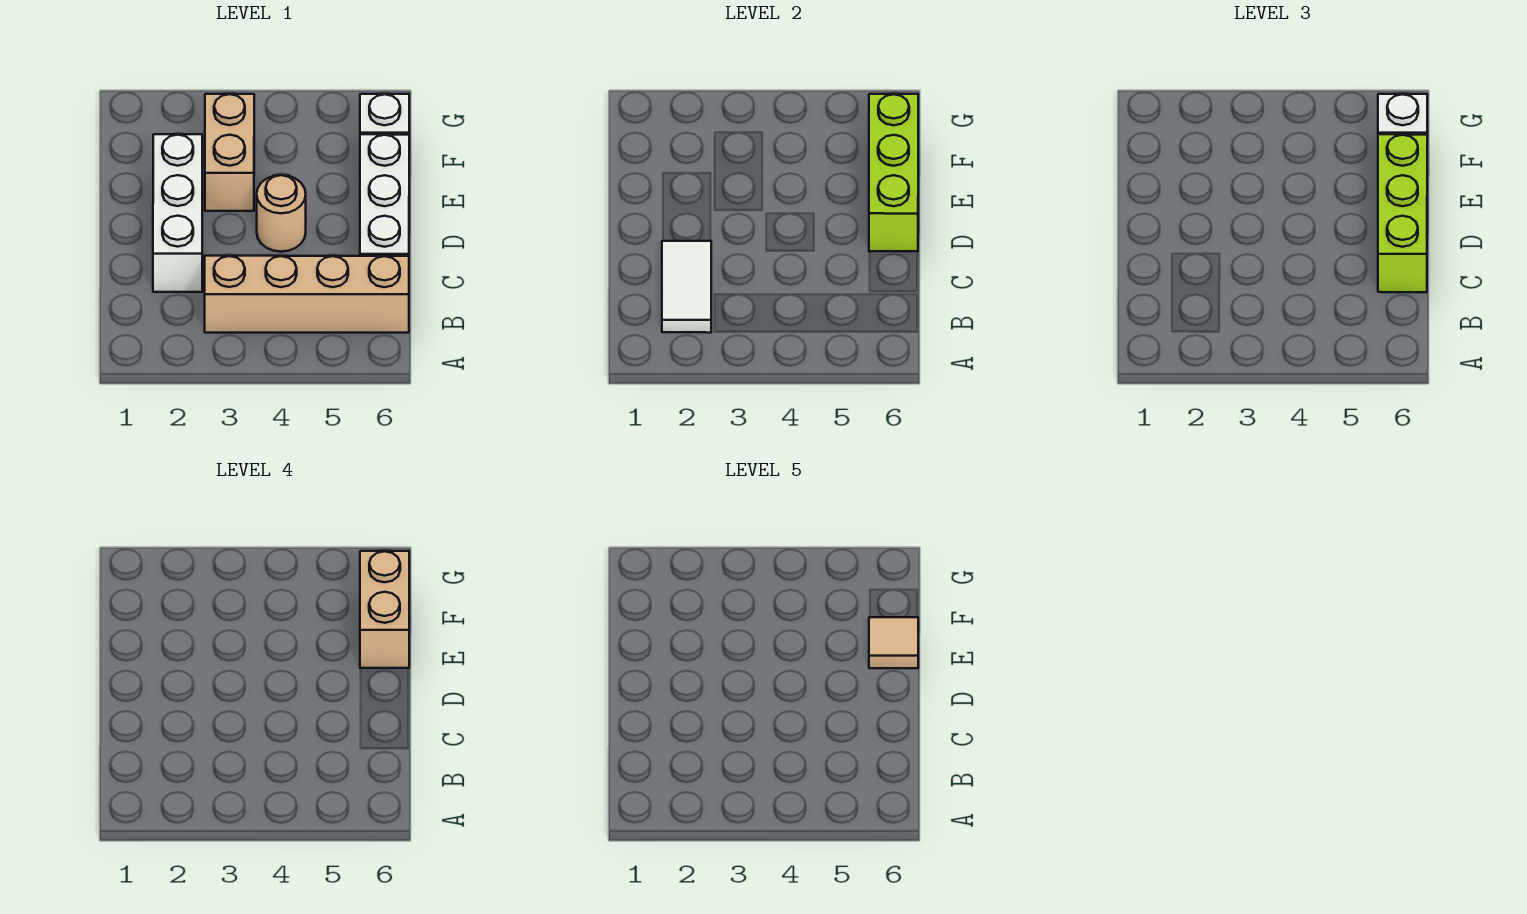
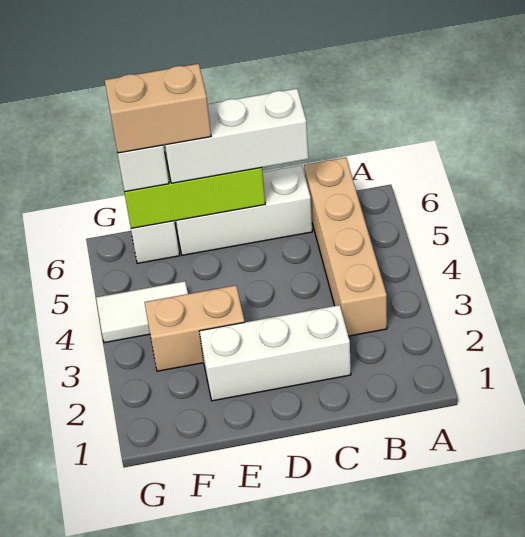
white 1x2 tile [662,241,711,333] -> white 1x2 tile moved to [96,281,188,343]
lime 1x3 brick [1378,134,1427,292] -> white 1x3 brick [164,89,308,183]
tan 1x1 round brick [257,175,306,252] -> none
tan 1x1 tile [869,617,918,668] -> none

